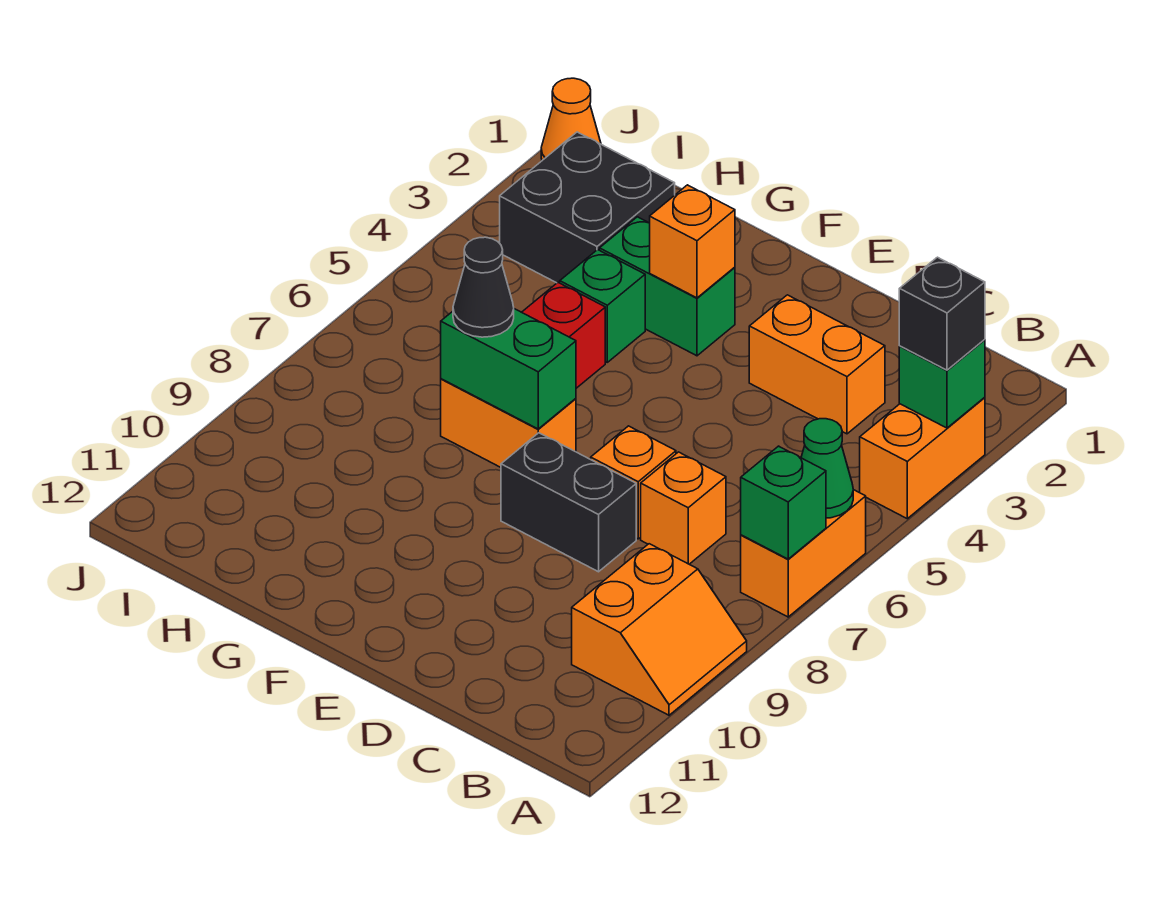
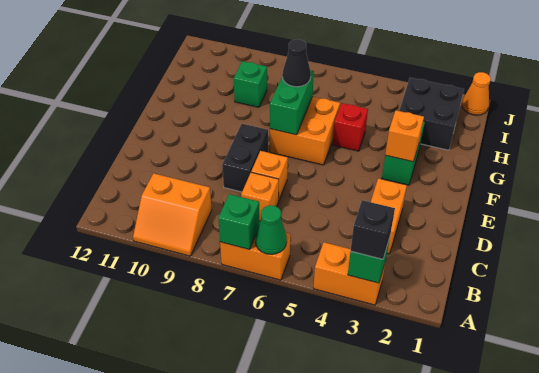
orange 1x2 brick [441,379,576,467] -> orange 2x2 brick [270,97,340,165]
green 1x1 brick [560,250,645,362] -> green 1x1 brick moved to [234,61,267,107]

